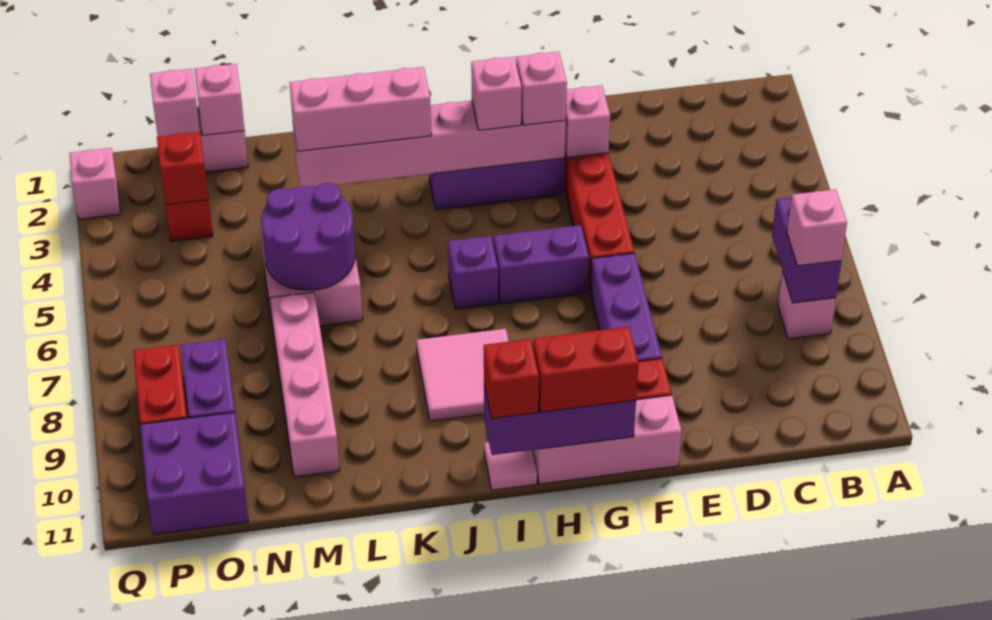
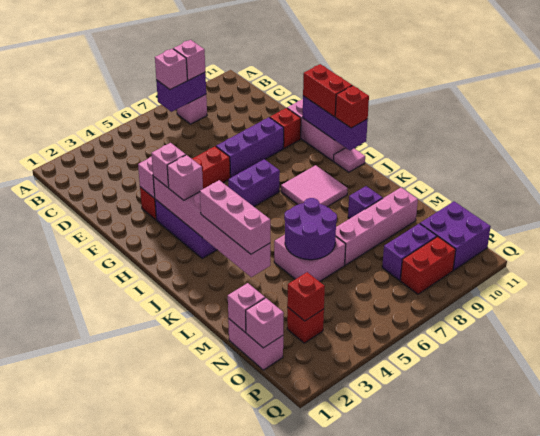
purple 1x2 brick [493,225,589,304] -> purple 1x2 brick turned to [228,159,280,206]
purple 1x1 brick [448,236,498,309] -> purple 1x1 brick moved to [348,186,383,219]
pink 1x1 brick [69,148,120,219] -> pink 1x1 brick moved to [155,49,187,89]

